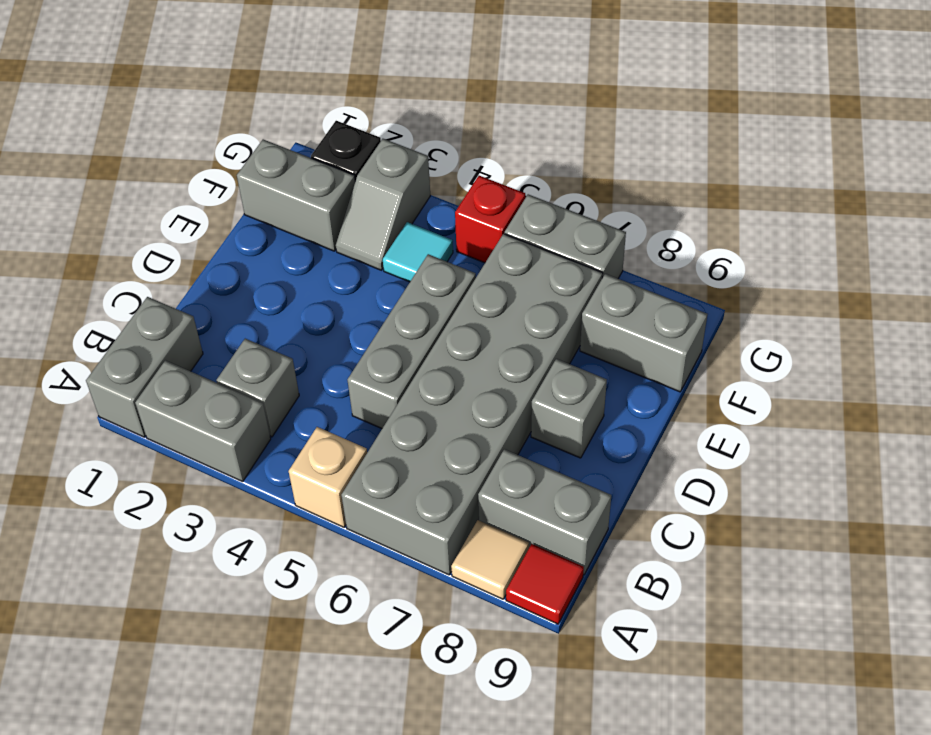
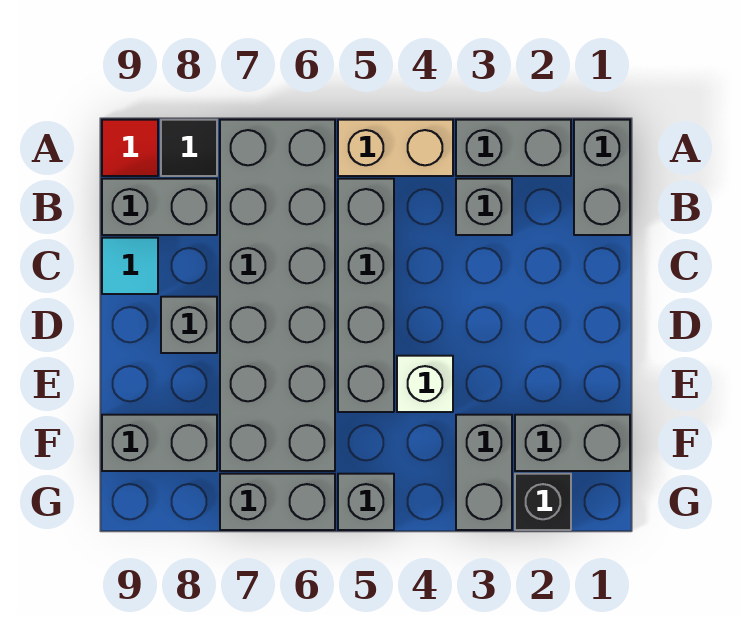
tan 1x1 brick [289,427,367,527] -> tan 1x2 brick [338,120,453,176]
tan 1x1 tile [451,520,529,599] -> black 1x1 tile [161,120,217,176]
grey 1x3 brick [348,254,476,429] -> grey 1x4 brick [338,179,394,412]
none -> white 1x1 brick [397,356,453,412]
grey 1x2 slope [336,139,430,270] -> grey 1x2 brick [456,415,512,530]
cyan 1x1 tile [383,222,453,282] -> cyan 1x1 tile moved to [102,238,158,294]
red 1x1 brick [455,176,525,263] -> grey 1x1 brick [338,474,394,530]

